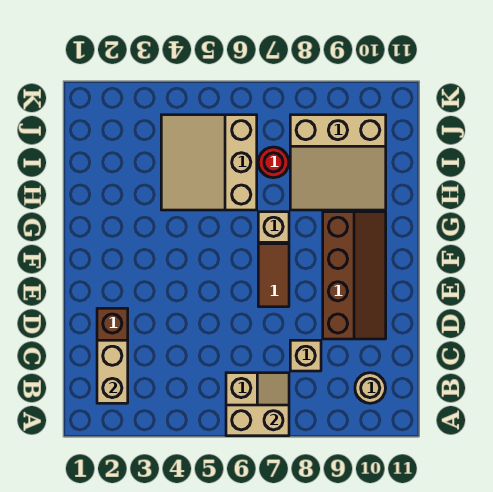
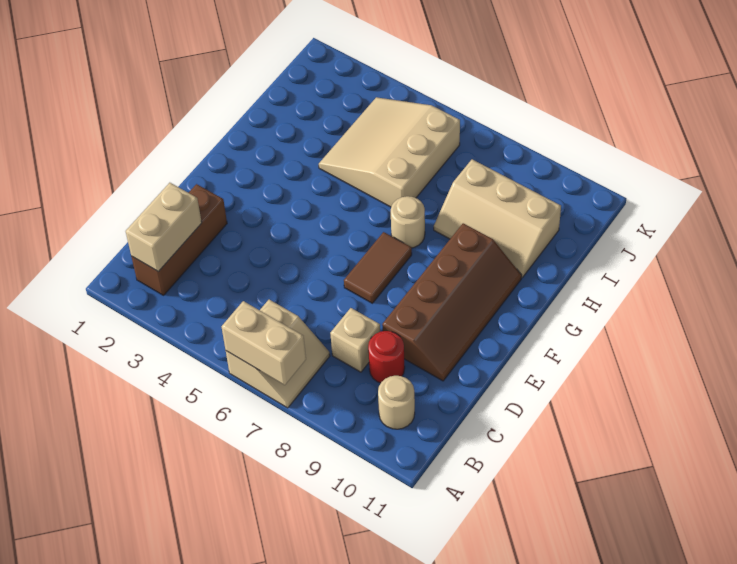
tan 1x1 brick [258,212,289,242] -> tan 1x1 round brick [391,196,425,248]
tan 3x3 slope [290,115,386,210] -> tan 2x3 slope [434,159,561,278]
red 1x1 round brick [258,147,289,178] -> red 1x1 round brick moved to [368,331,405,383]

